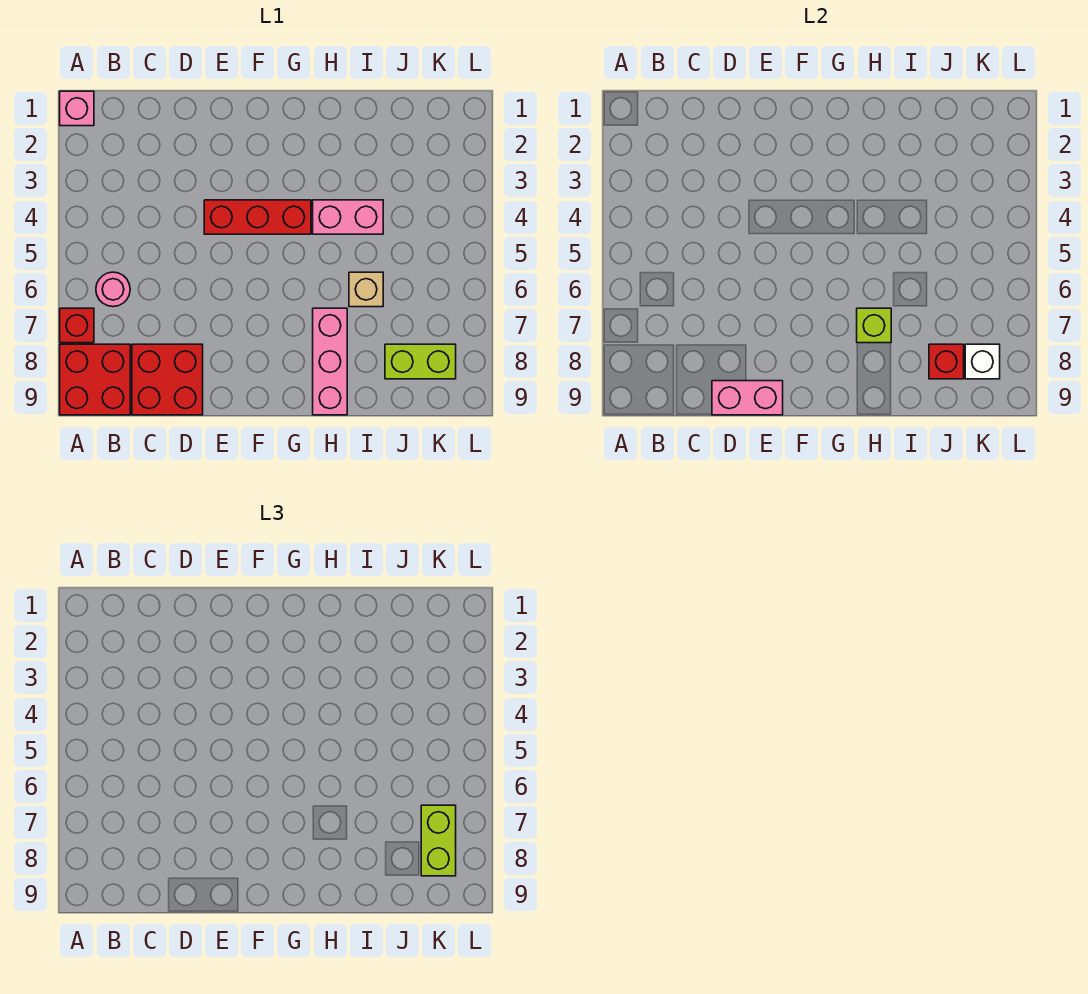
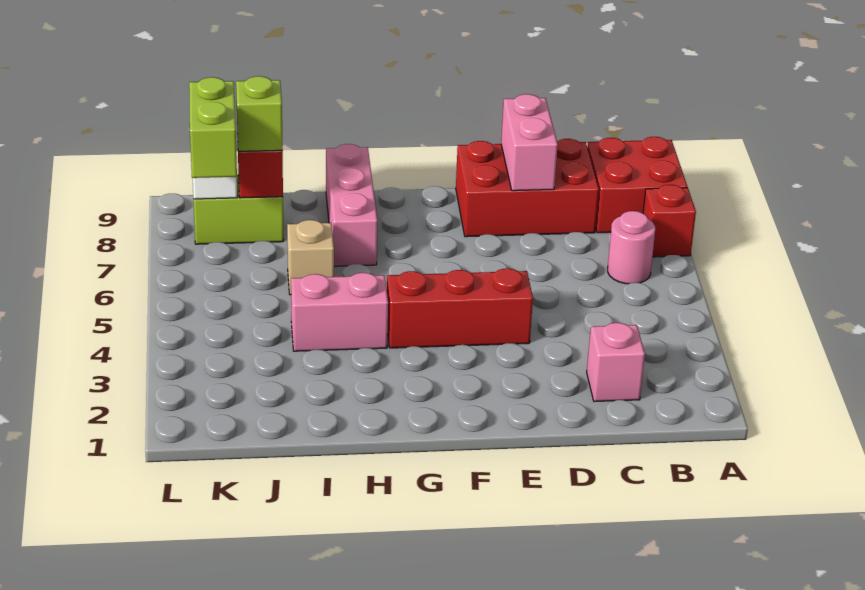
pink 1x1 brick [60,91,94,126] -> pink 1x1 brick moved to [587,323,645,402]
red 2x2 brick [132,344,203,415] -> red 2x3 brick [456,139,599,237]
pink 1x2 brick [712,381,783,415] -> pink 1x2 brick turned to [501,94,558,191]
lime 1x1 brick [857,308,891,343] -> lime 1x1 brick moved to [236,76,283,151]

